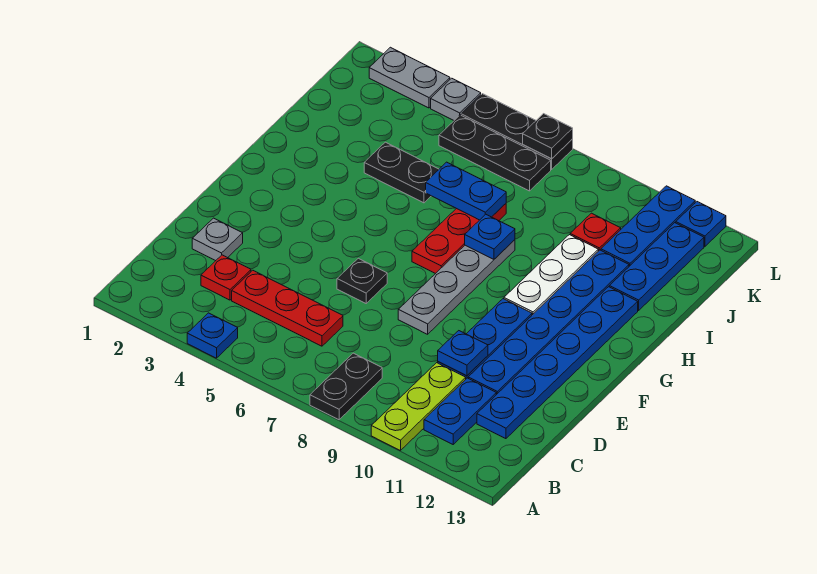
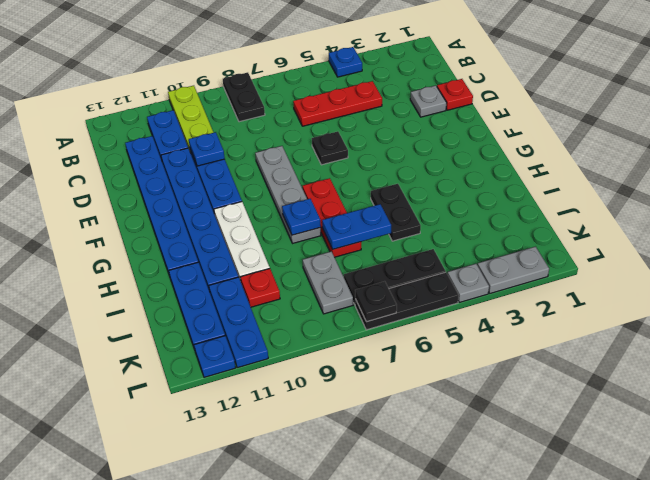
red 1x1 plate [201,255,251,300] -> red 1x1 plate moved to [437,79,473,110]
black 1x2 plate [364,142,439,203] -> black 1x2 plate turned to [371,184,421,241]
none -> grey 1x2 plate [303,251,353,314]

